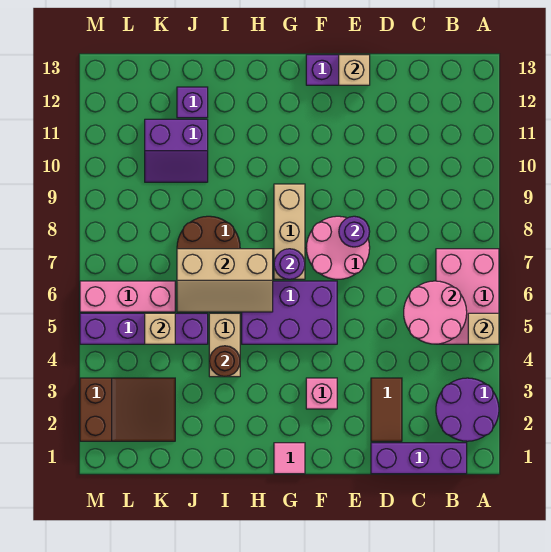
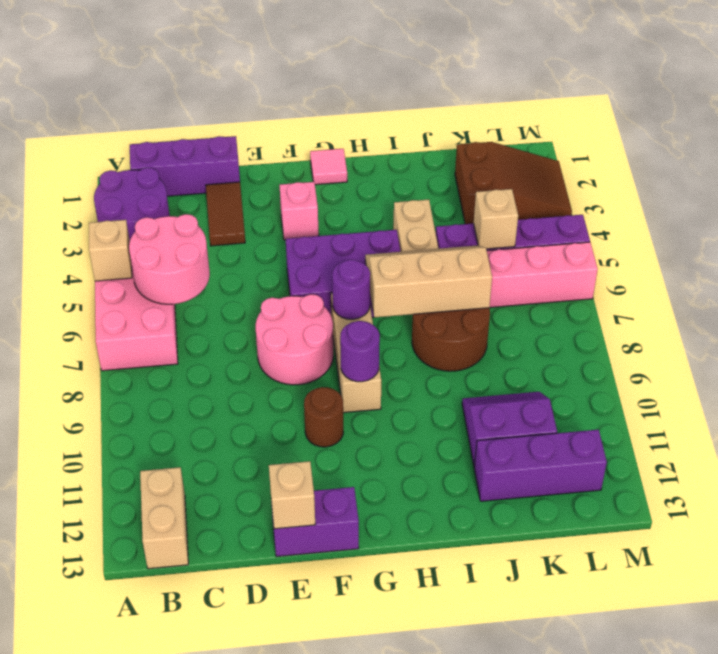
none -> tan 1x2 brick [140,467,188,569]
purple 1x1 round brick [339,216,370,247] -> purple 1x1 round brick moved to [340,321,380,382]
brown 1x1 round brick [209,346,240,377] -> brown 1x1 round brick moved to [304,387,343,447]
purple 1x1 brick [177,87,208,118] -> purple 1x3 brick [474,430,607,501]
brown 2x3 slope [80,378,175,441] -> brown 2x3 slope turned to [455,142,572,224]

